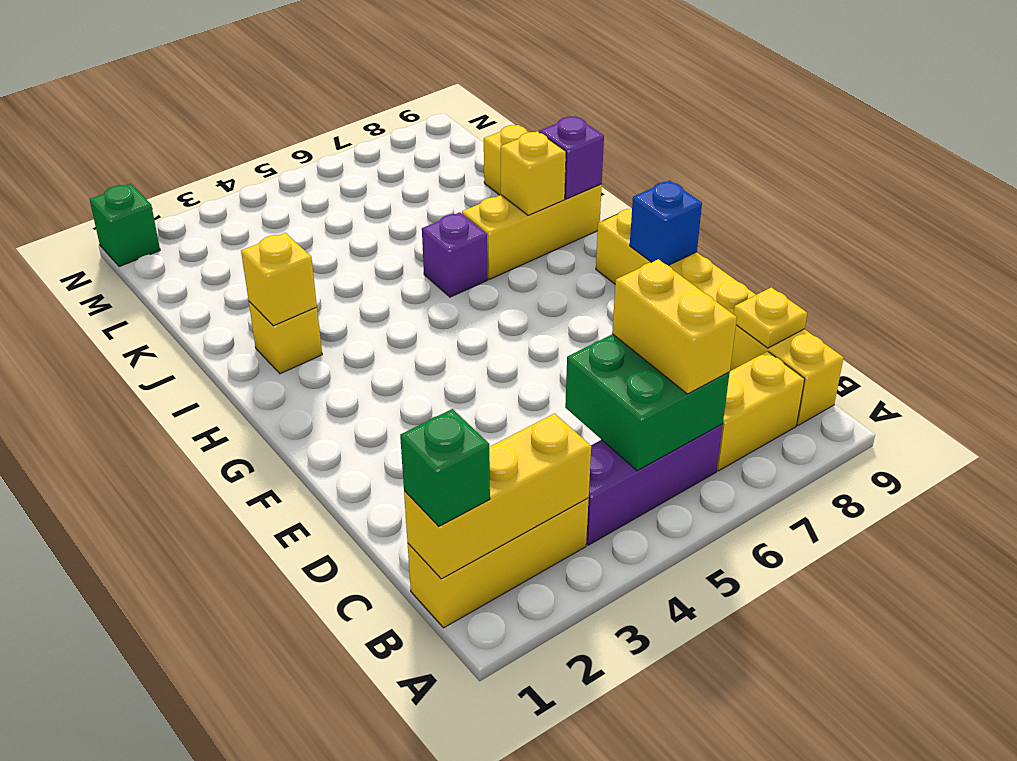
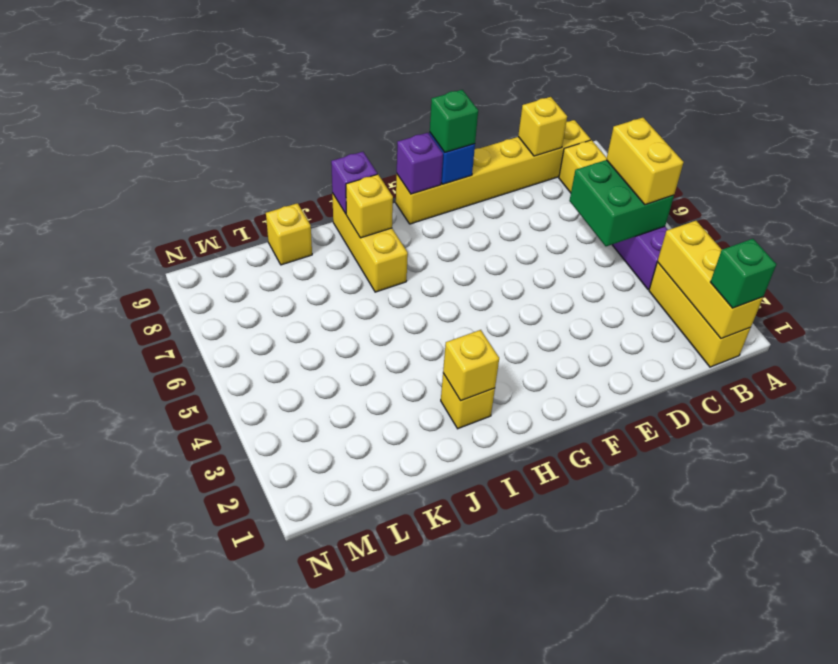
yellow 1x2 brick [612,259,737,394] -> yellow 1x2 brick turned to [606,118,684,205]
yellow 1x1 plate [733,287,807,348] -> yellow 1x1 brick [518,97,567,156]
purple 1x1 brick [422,212,488,297] -> purple 1x1 brick moved to [397,133,443,194]
green 1x1 brick [90,184,160,267] -> green 1x1 brick moved to [430,90,478,152]

